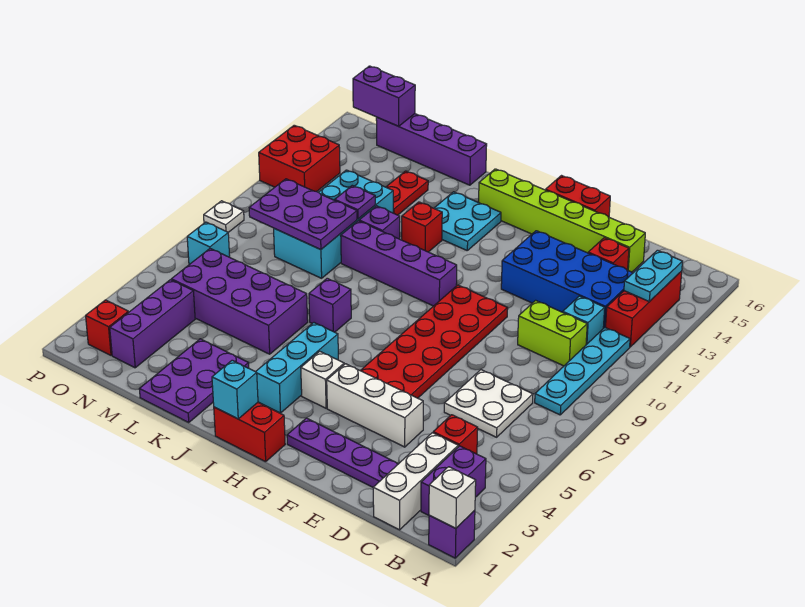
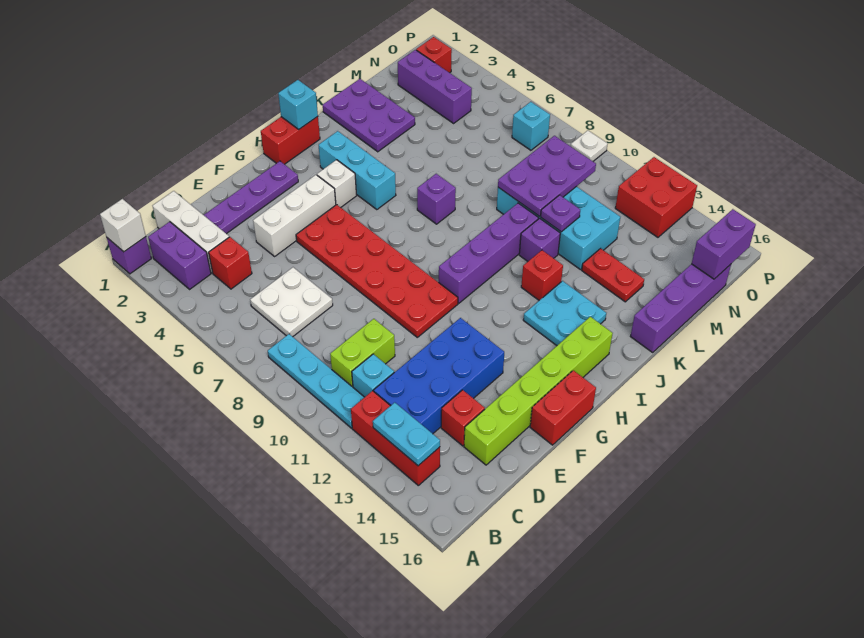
purple 2x4 brick [171,249,308,354] -> none

